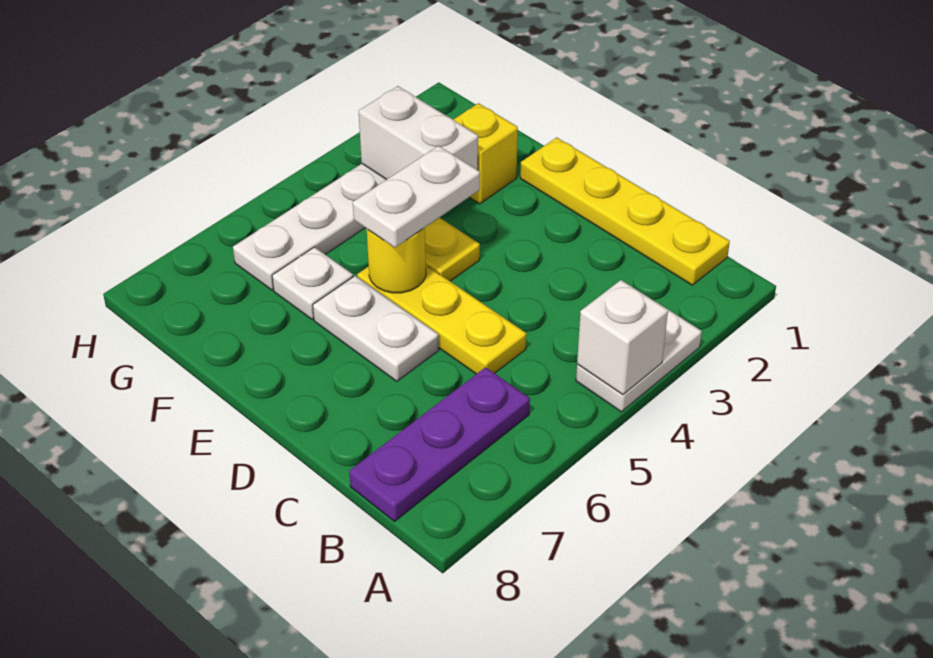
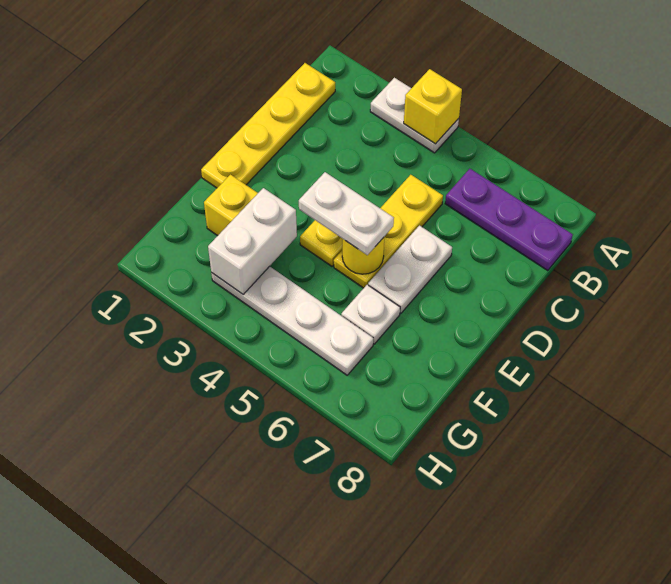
white 1x1 brick [577,280,668,395] -> yellow 1x1 brick [404,69,462,144]

